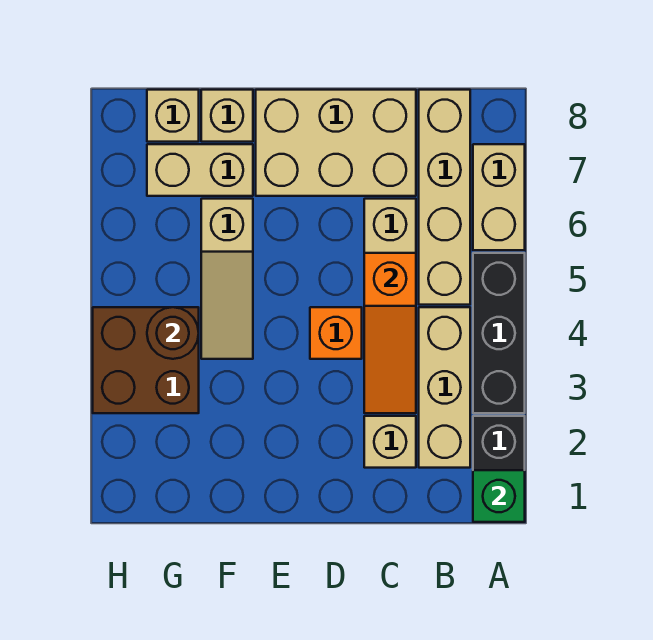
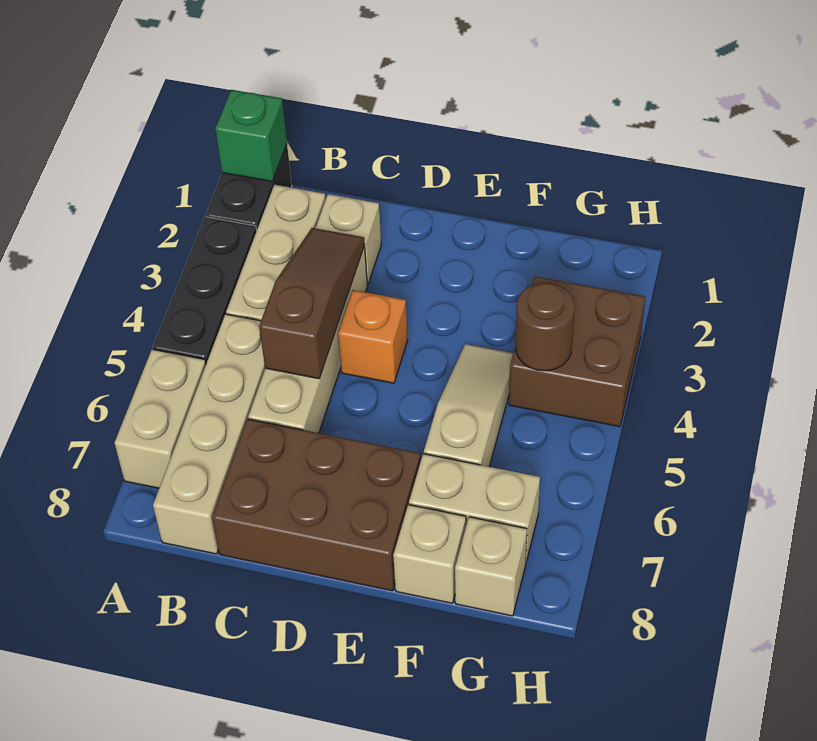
orange 1x3 slope [364,253,416,413] -> brown 1x3 slope [259,228,365,379]
tan 2x3 brick [256,90,416,196] -> brown 2x3 brick [212,419,420,591]

